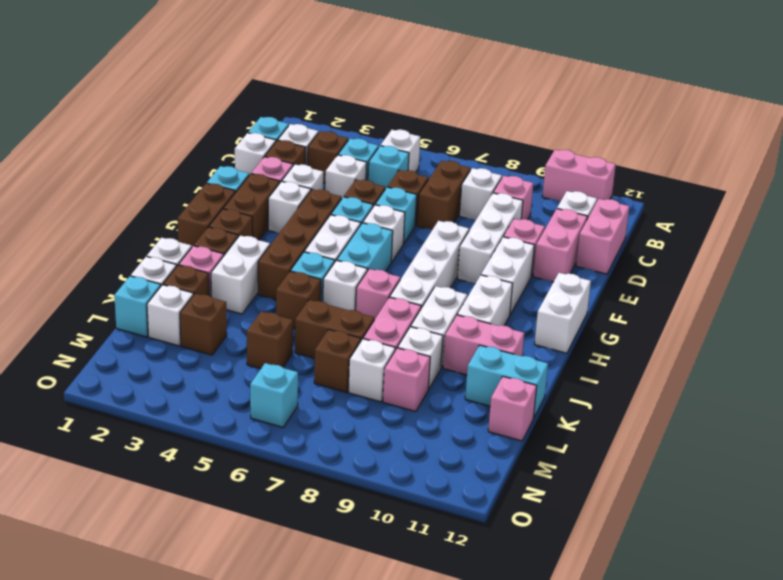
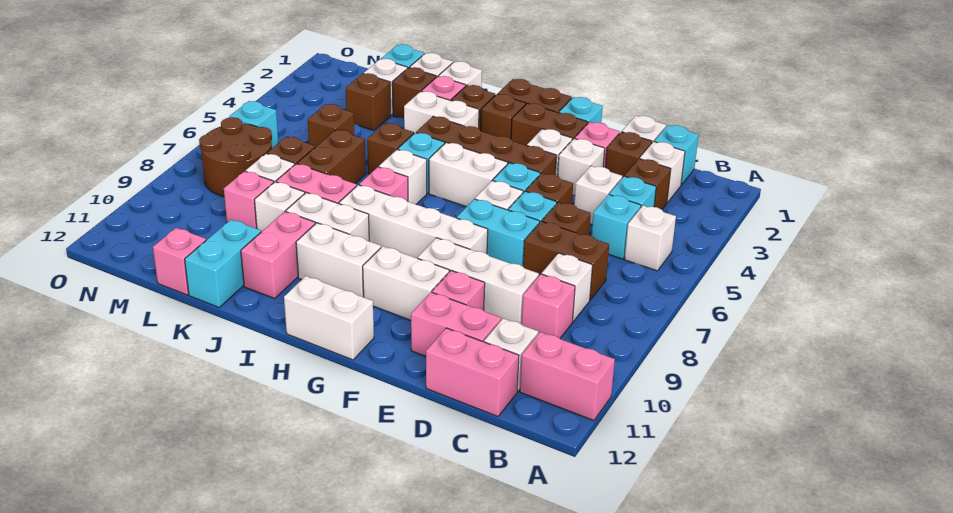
pink 1x2 brick [542,150,616,202] -> pink 1x2 brick turned to [520,332,615,420]
cyan 1x2 brick [337,223,393,272] -> cyan 1x2 brick moved to [457,199,540,266]
none -> brown 2x2 round brick [199,117,272,196]

